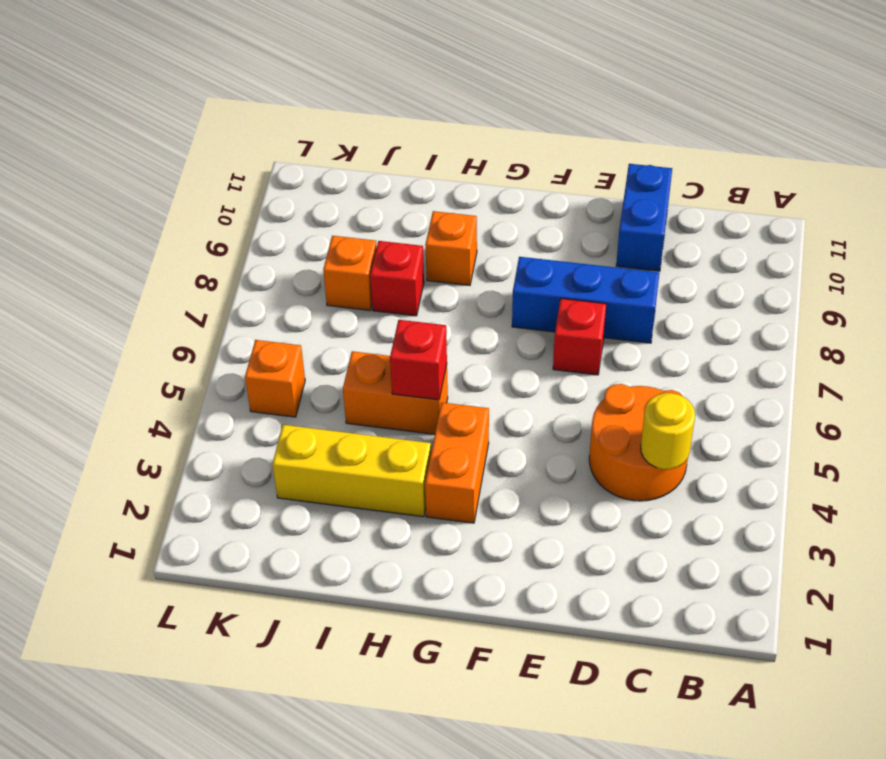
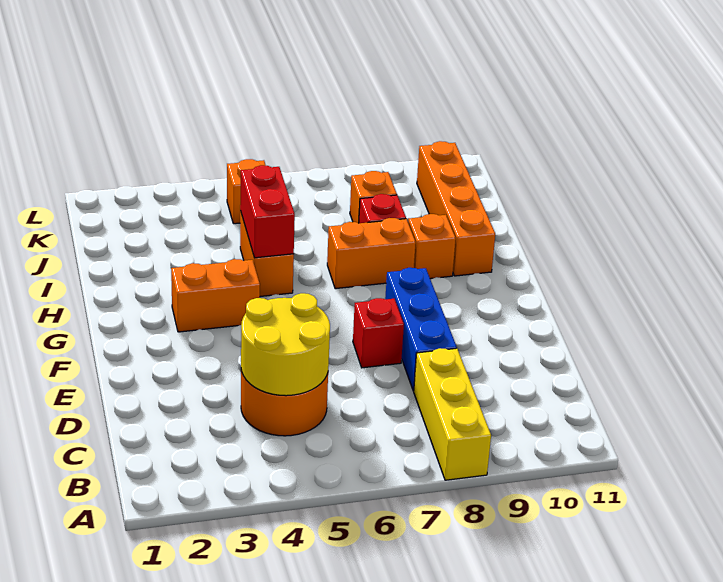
yellow 1x1 round brick [641,393,695,469] -> yellow 2x2 round brick [241,293,330,396]
blue 1x2 brick [616,164,672,271] -> none
yellow 1x3 brick [272,425,431,517] -> yellow 1x3 brick moved to [414,348,491,480]
red 1x1 brick [390,320,447,400] -> red 1x2 brick [240,165,295,258]
none -> orange 1x2 brick [327,218,416,289]
none -> orange 1x4 brick [417,141,495,276]

